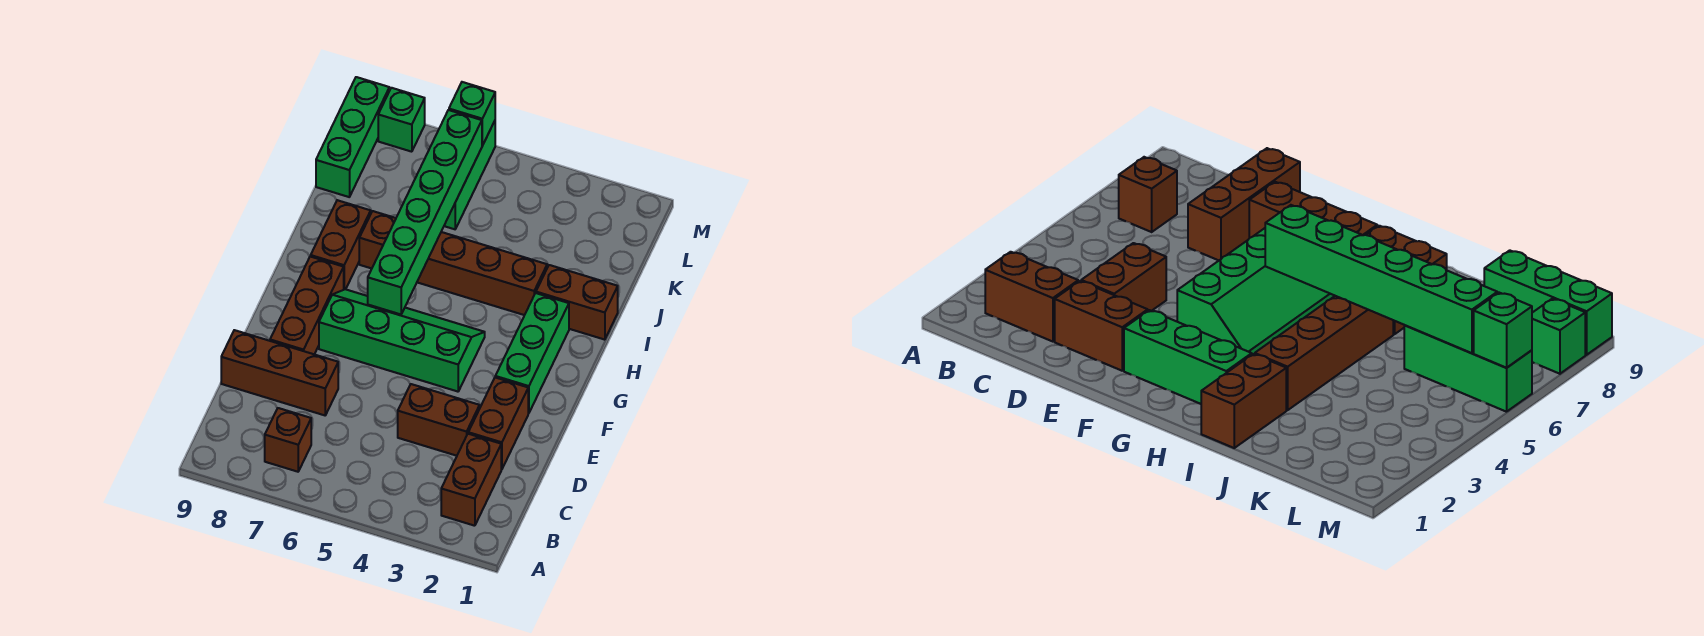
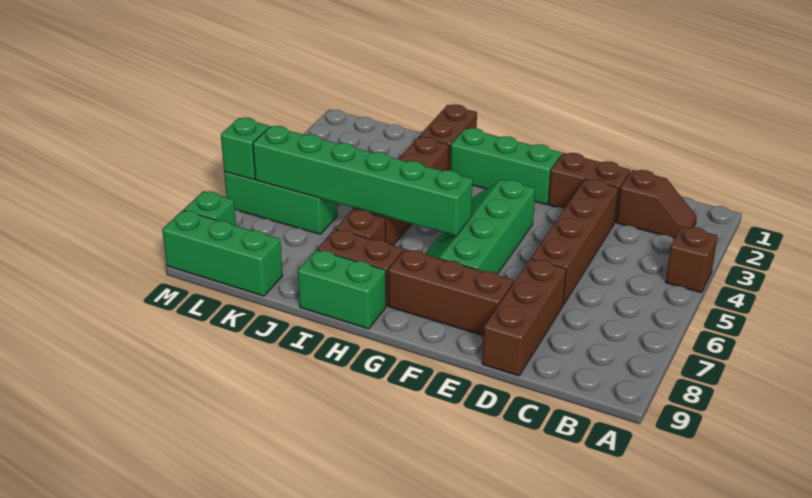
brown 1x2 brick [441,434,501,526] -> brown 1x2 slope [617,170,697,238]
brown 1x1 brick [265,408,311,472] -> brown 1x1 brick moved to [666,226,718,293]
brown 1x2 brick [398,384,480,456] -> brown 1x4 brick [531,179,618,304]
none -> green 1x2 brick [298,250,386,329]

